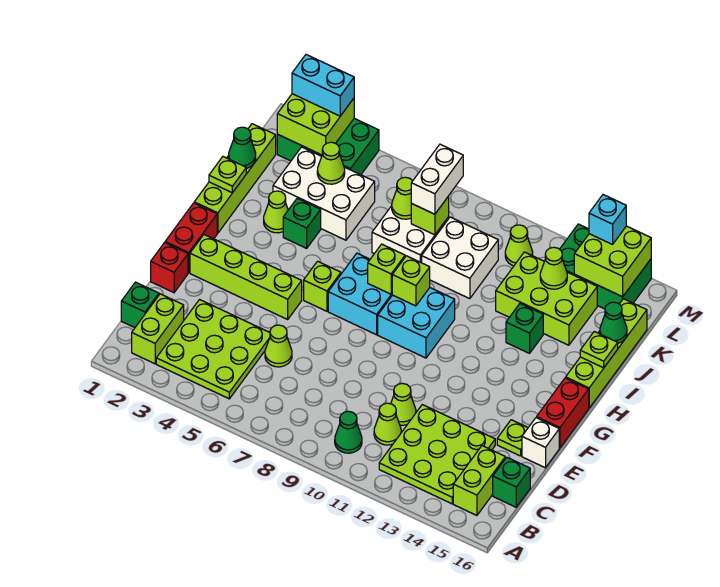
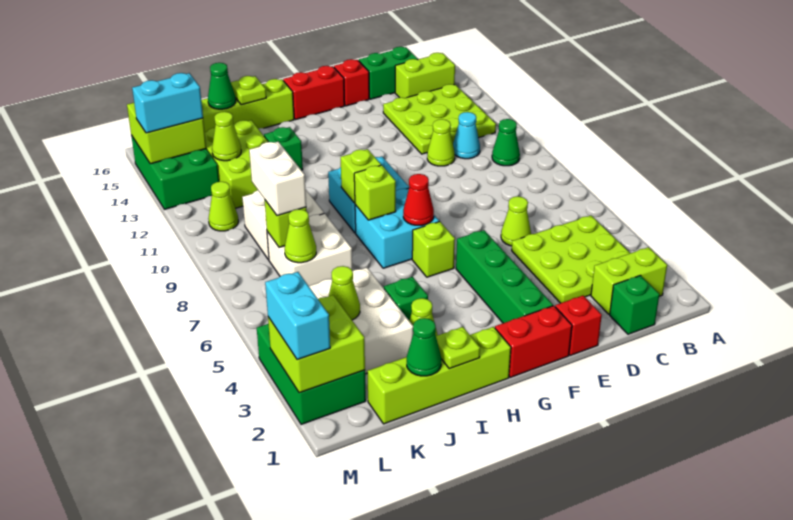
lime 1x1 cone [374,403,401,445] -> cyan 1x1 cone [453,112,480,159]
green 1x1 brick [493,457,530,507] -> green 1x2 brick [359,47,418,99]
lime 1x1 plate [497,420,528,456] -> none
white 1x1 brick [522,418,559,468] -> red 1x1 brick [334,59,369,106]
lime 1x4 brick [190,235,302,319] -> green 1x4 brick [456,230,553,323]
none -> red 1x1 cone [403,174,434,225]
white 1x2 brick [411,144,463,214] -> white 1x2 brick turned to [249,142,306,216]
cyan 1x1 brick [589,195,626,245] -> cyan 1x2 brick [132,73,203,133]

